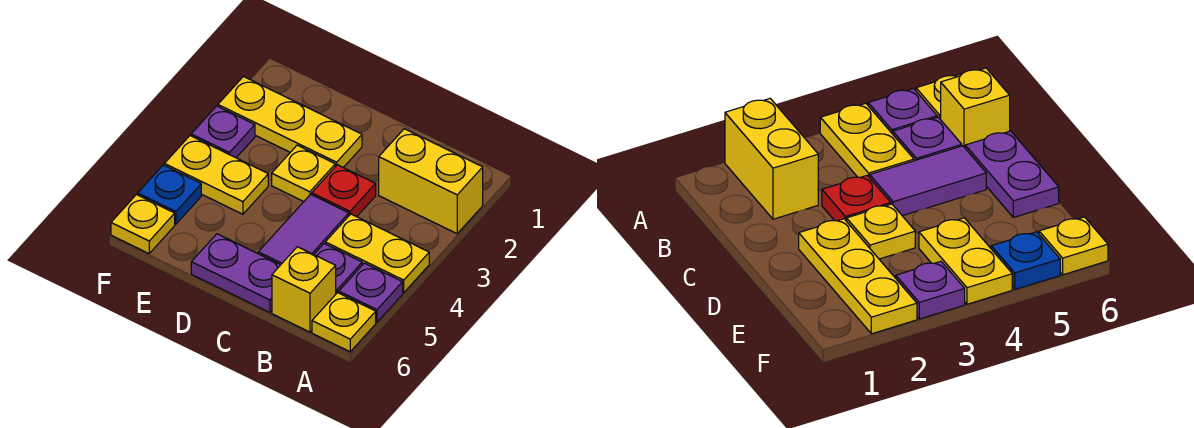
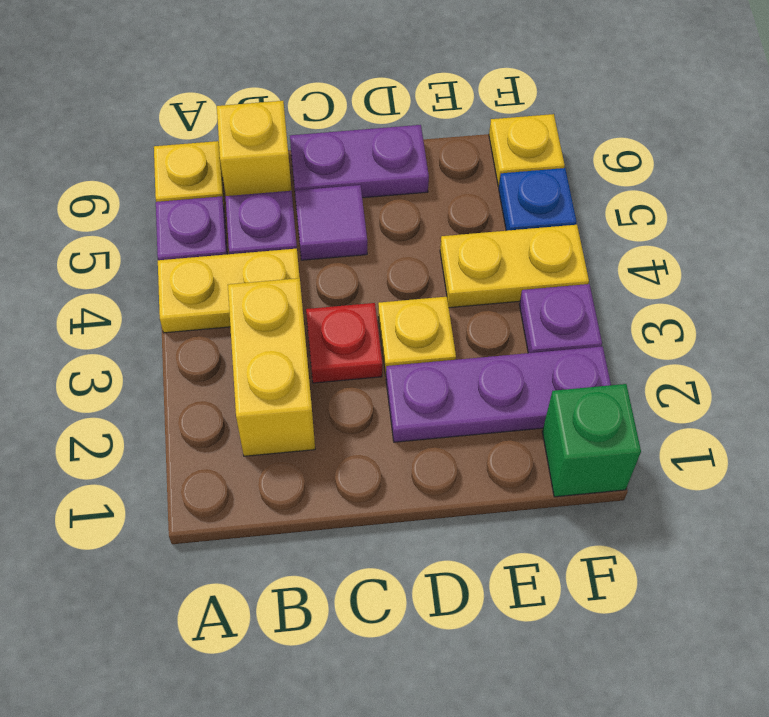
yellow 1x2 brick [379,129,483,234] -> yellow 1x2 brick turned to [228,278,315,456]
purple 1x2 tile [258,194,349,265] -> purple 1x1 tile [295,185,367,260]
yellow 1x3 plate [218,77,362,168] -> purple 1x3 plate [386,346,611,442]
none -> green 1x1 brick [542,384,641,497]

